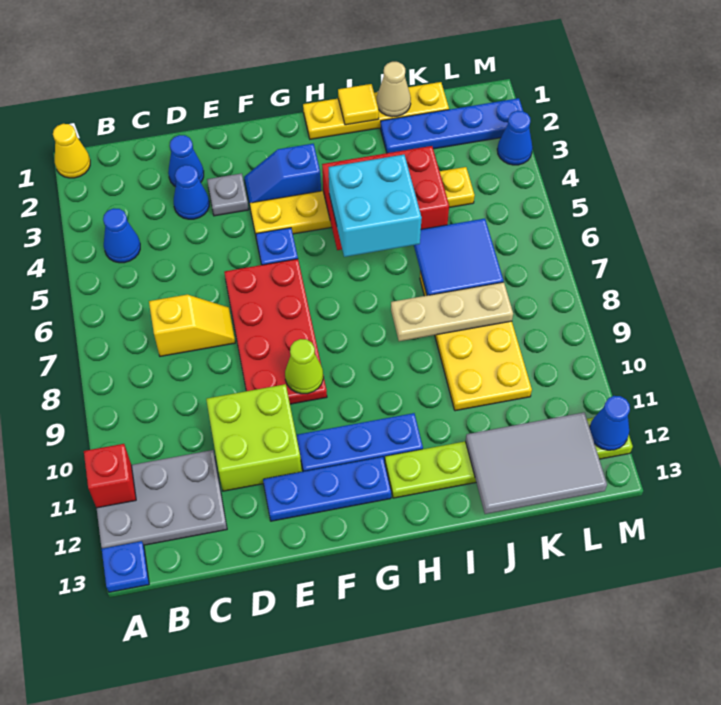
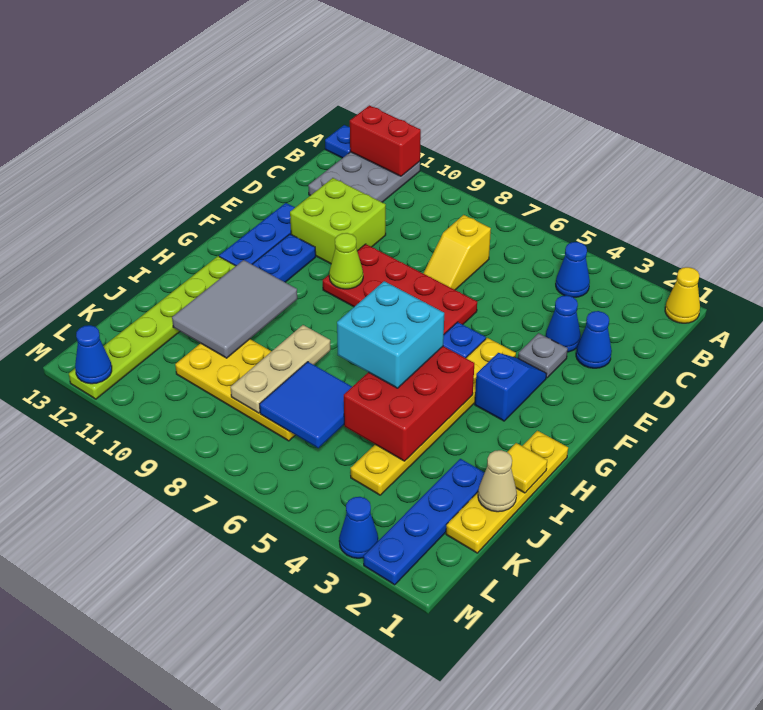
red 1x1 brick [84,444,136,508] -> red 1x2 brick [350,105,421,176]
grey 2x3 tile [466,413,607,514] -> grey 2x3 tile moved to [172,260,297,358]

